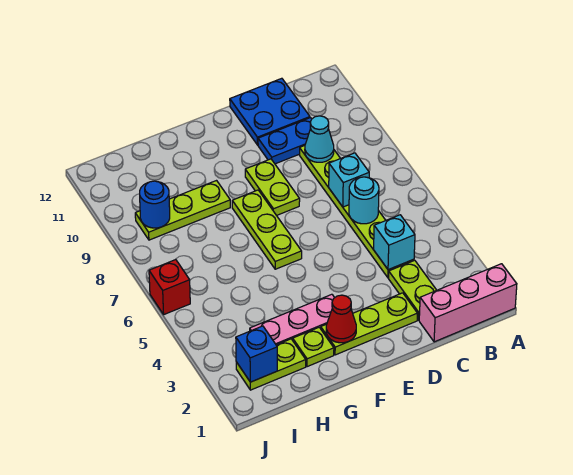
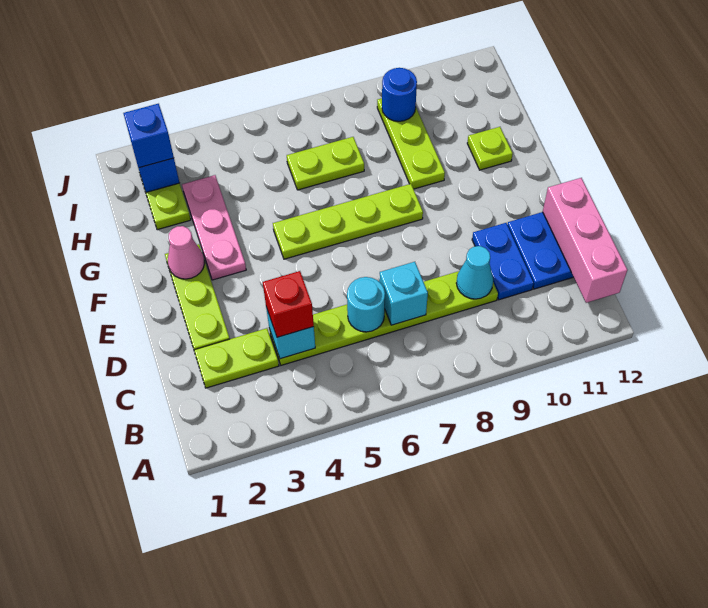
pink 1x3 brick [419,264,517,342] -> pink 1x3 brick moved to [543,178,627,303]
lime 1x2 plate [245,159,300,215] -> lime 1x2 plate moved to [287,137,364,190]
red 1x1 cone [326,295,356,343] -> pink 1x1 cone [168,226,205,279]
lime 1x3 plate [232,190,302,269] -> lime 1x4 plate [273,184,423,259]
lime 1x1 plate [293,327,334,367] -> lime 1x1 plate moved to [467,127,513,170]
none -> blue 1x1 brick [123,104,174,168]
red 1x1 brick [149,260,190,314] -> red 1x1 brick moved to [263,271,314,337]

